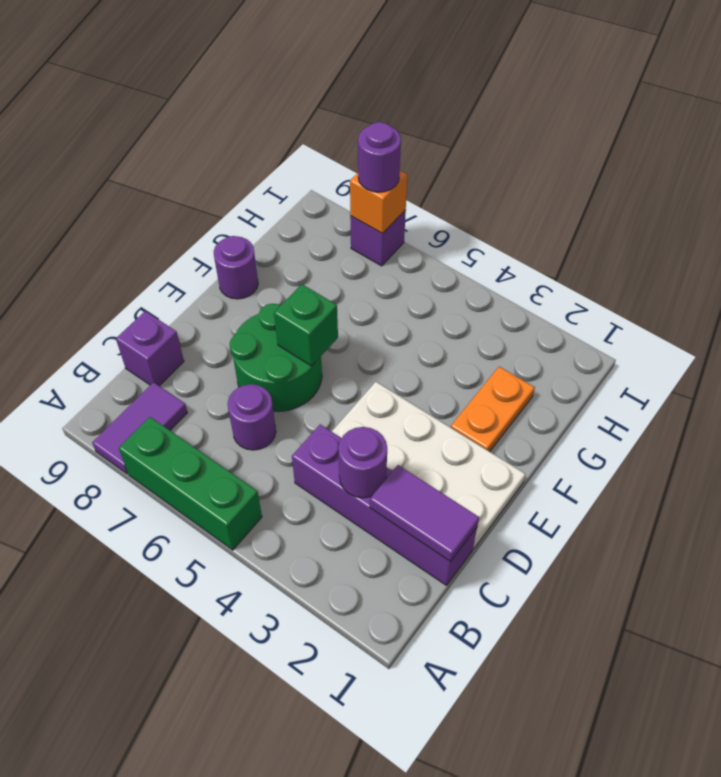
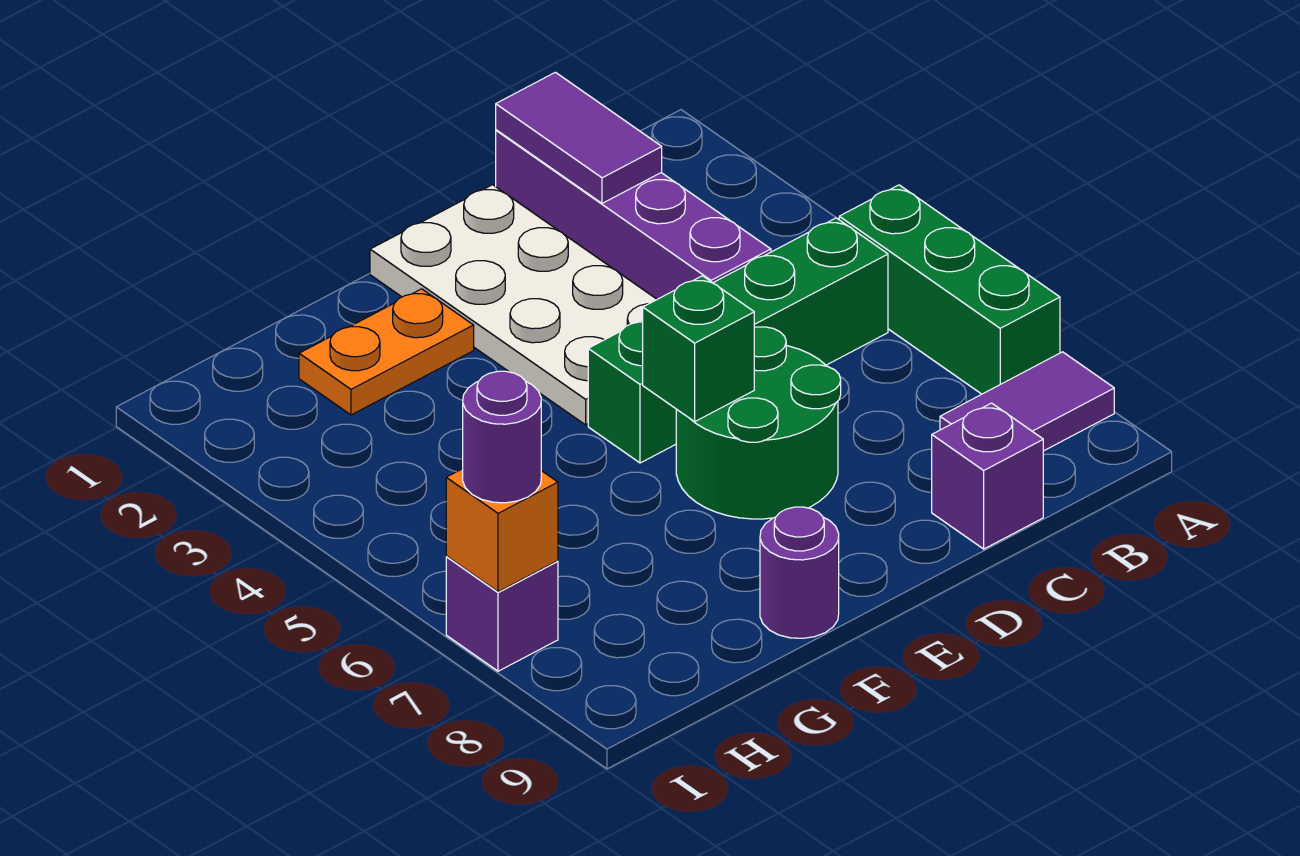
none -> green 1x4 brick [588,218,888,463]
purple 1x1 round brick [338,427,387,498] -> none
purple 1x1 round brick [228,384,276,450] -> none

